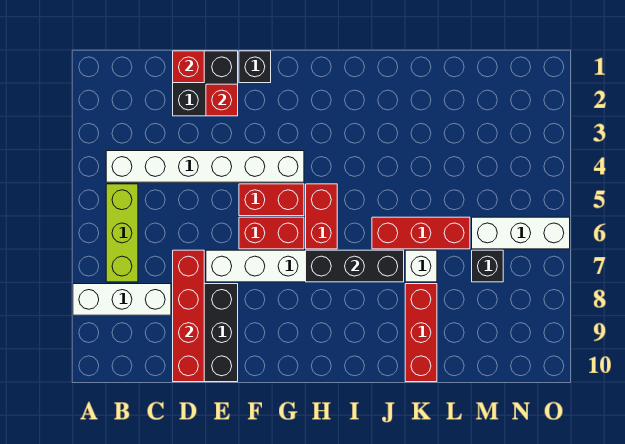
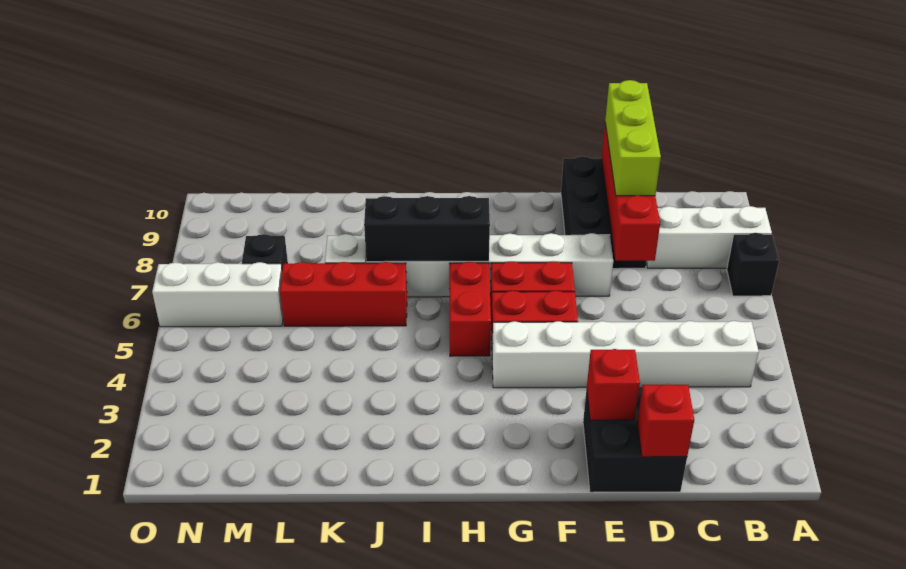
lime 1x3 brick [106,184,138,282] -> lime 1x3 brick moved to [605,80,661,196]
black 1x1 brick [239,51,271,83] -> black 1x1 brick moved to [727,233,779,296]
red 1x3 brick [405,284,437,382] -> none

